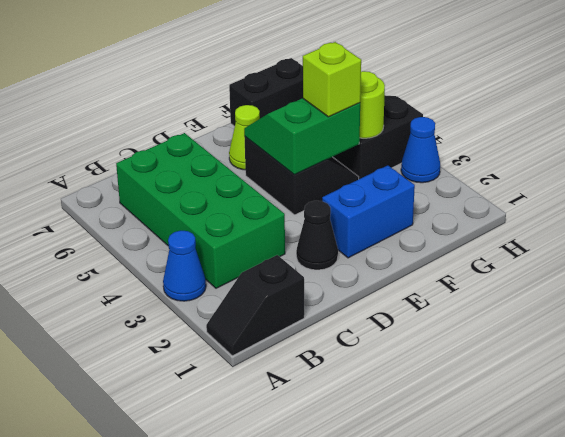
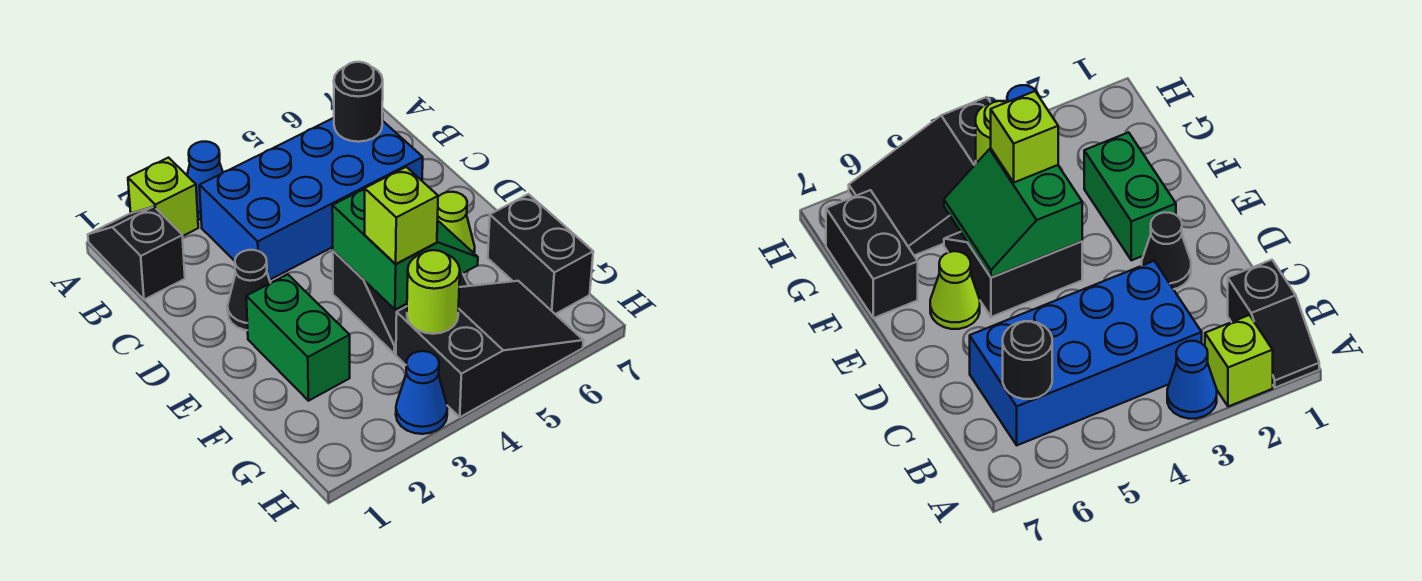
none -> lime 1x1 brick [128,158,198,236]
green 2x4 brick [116,133,285,288] -> blue 2x4 brick [200,118,423,280]
none -> black 1x1 round brick [334,62,383,142]
blue 1x2 brick [322,165,415,258] -> green 1x2 brick [246,274,350,401]

